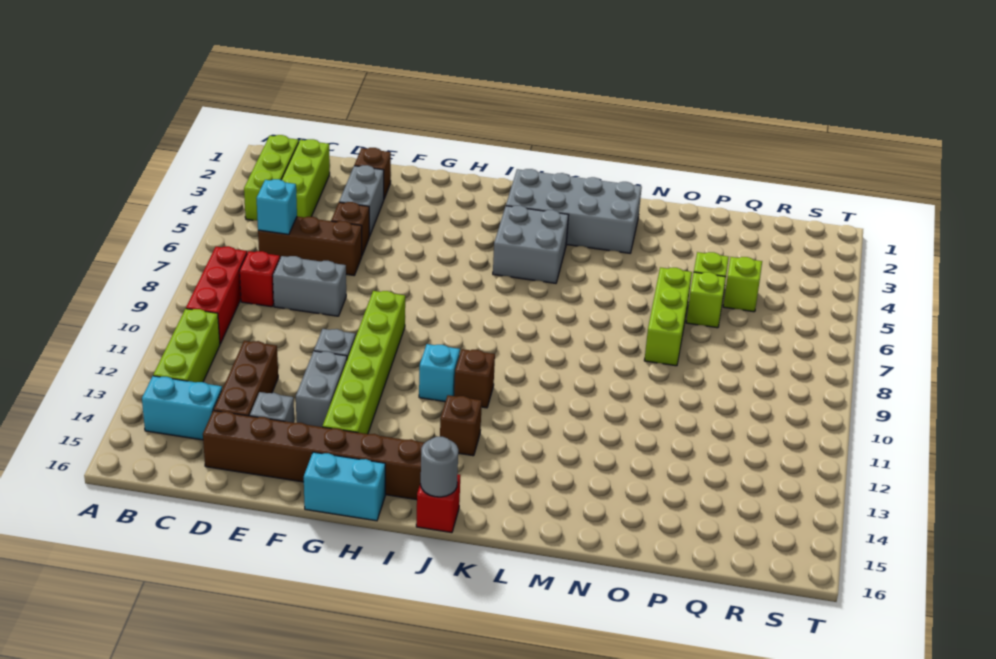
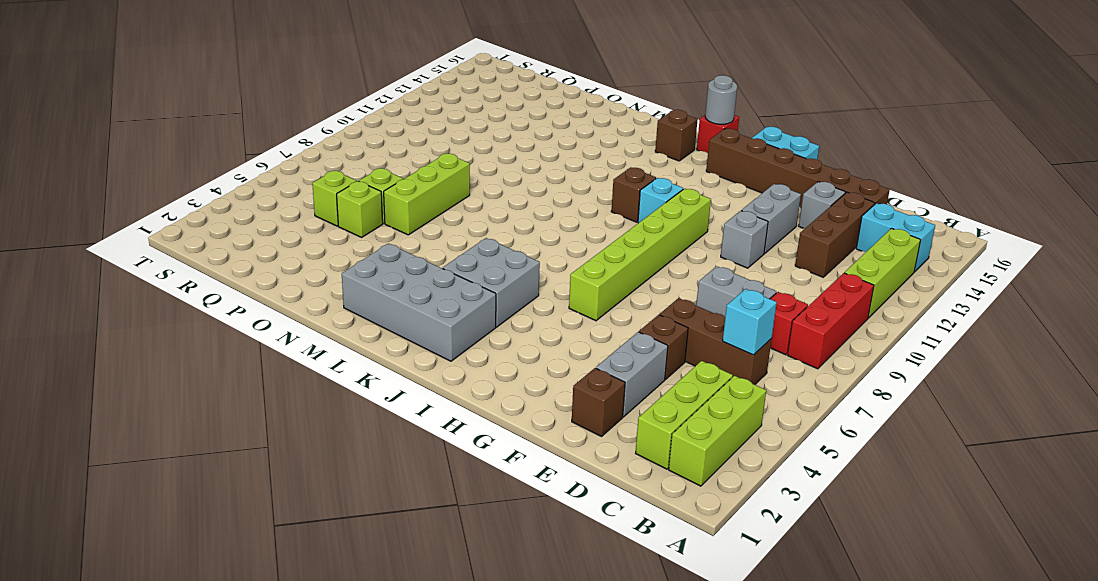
lime 1x6 brick [323,291,405,434] -> lime 1x6 brick moved to [569,189,711,321]
brown 1x1 brick [440,395,482,456] -> brown 1x1 brick moved to [655,110,698,161]

